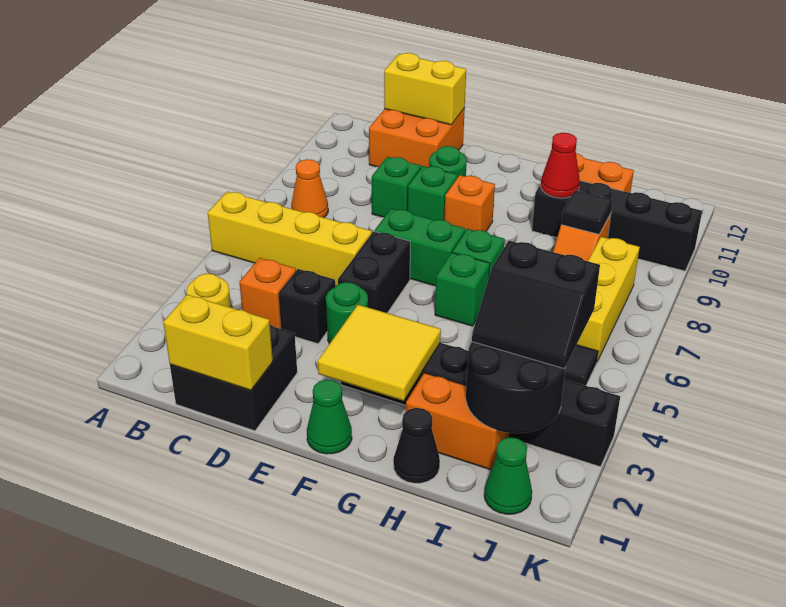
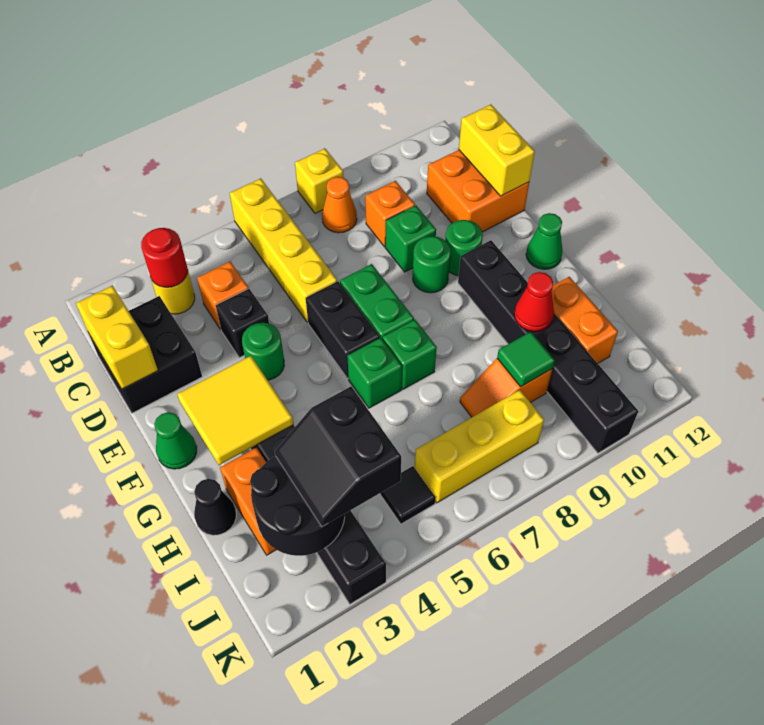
none -> yellow 1x1 brick [295,148,344,213]
none -> red 1x1 round brick [141,228,188,287]
black 1x2 brick [338,231,410,313] -> black 1x2 brick turned to [306,281,380,379]
green 1x1 brick [408,166,458,220] -> green 1x1 round brick [413,236,451,293]
orange 1x1 brick [444,175,495,232] -> orange 1x1 brick moved to [365,181,415,247]
black 1x4 brick [532,181,702,271] -> black 1x6 brick [458,240,638,453]
black 1x1 tile [561,190,613,234] -> green 1x1 tile [497,332,555,387]
green 1x1 cone [484,437,532,514] -> green 1x1 cone moved to [526,213,563,269]

